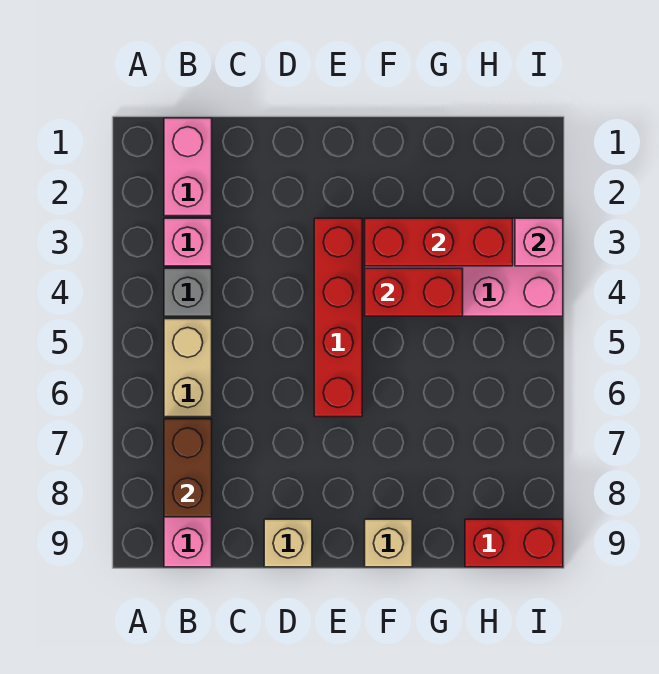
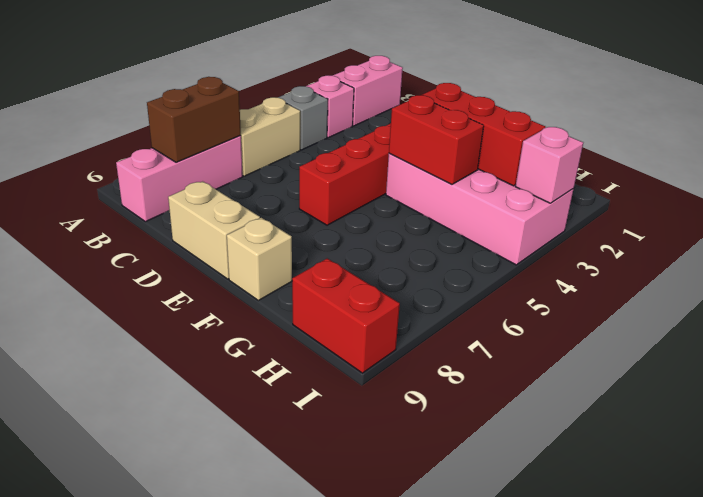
tan 1x1 brick [264,519,312,567] -> tan 1x2 brick [168,181,260,279]

